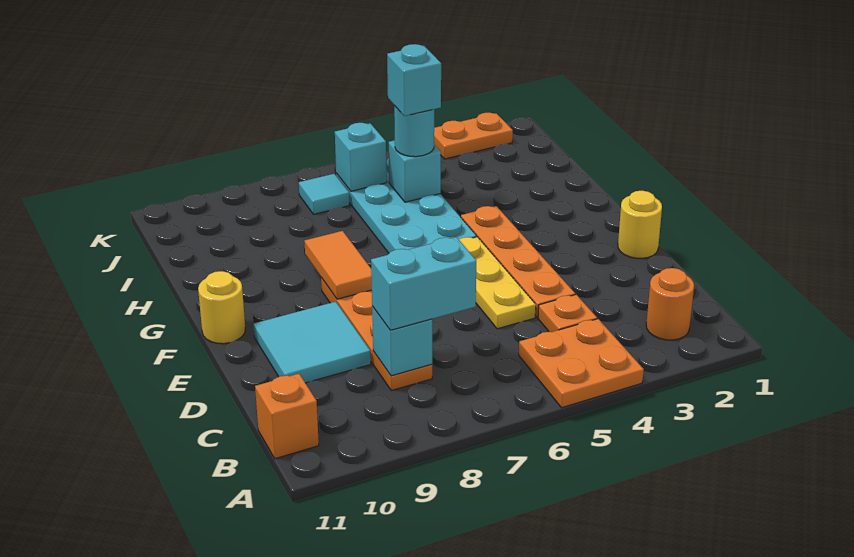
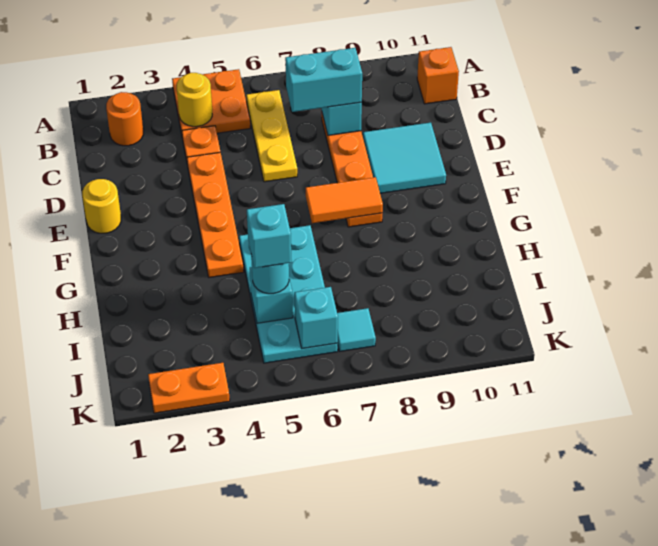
yellow 1x3 plate [459,237,536,329] -> yellow 1x3 plate moved to [246,90,297,182]
orange 1x2 tile [305,231,372,299] -> orange 1x2 tile turned to [306,177,383,223]
yellow 1x1 round brick [198,271,245,344] -> yellow 1x1 round brick moved to [177,73,212,127]

